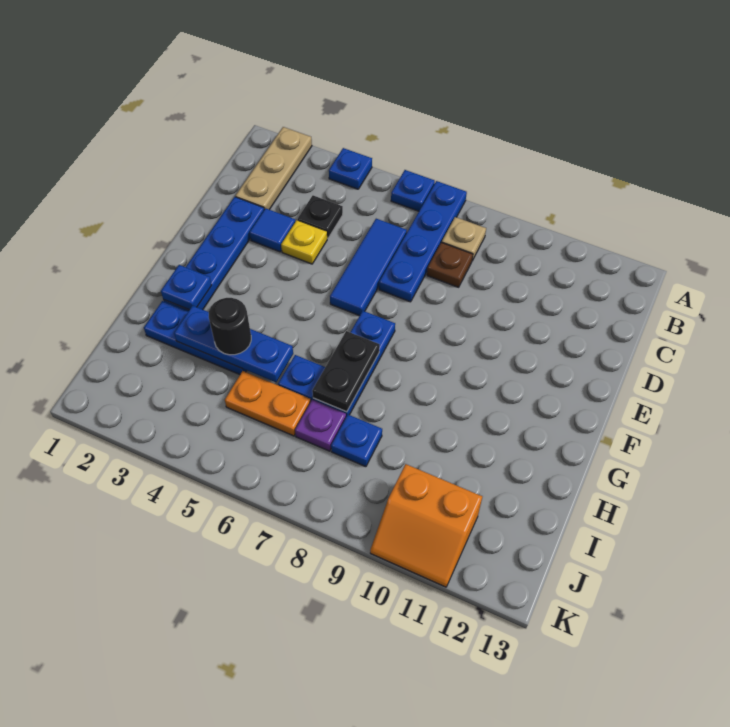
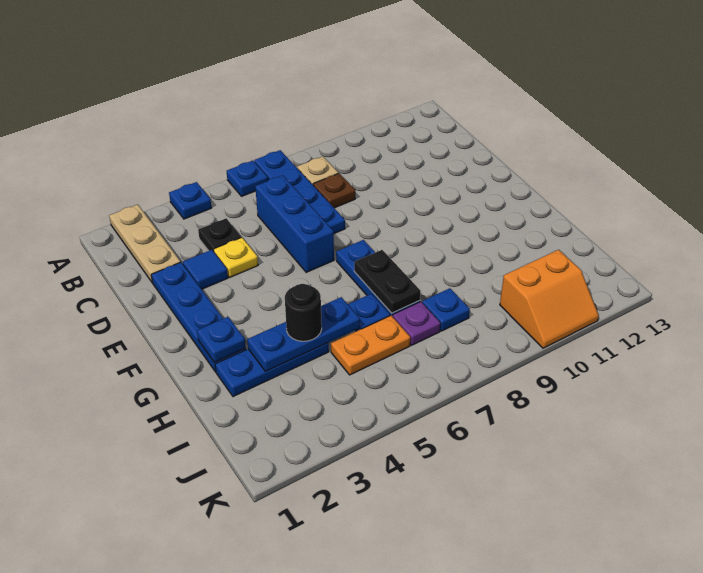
blue 1x3 tile [330,219,407,316] -> blue 1x3 brick [255,175,334,272]

